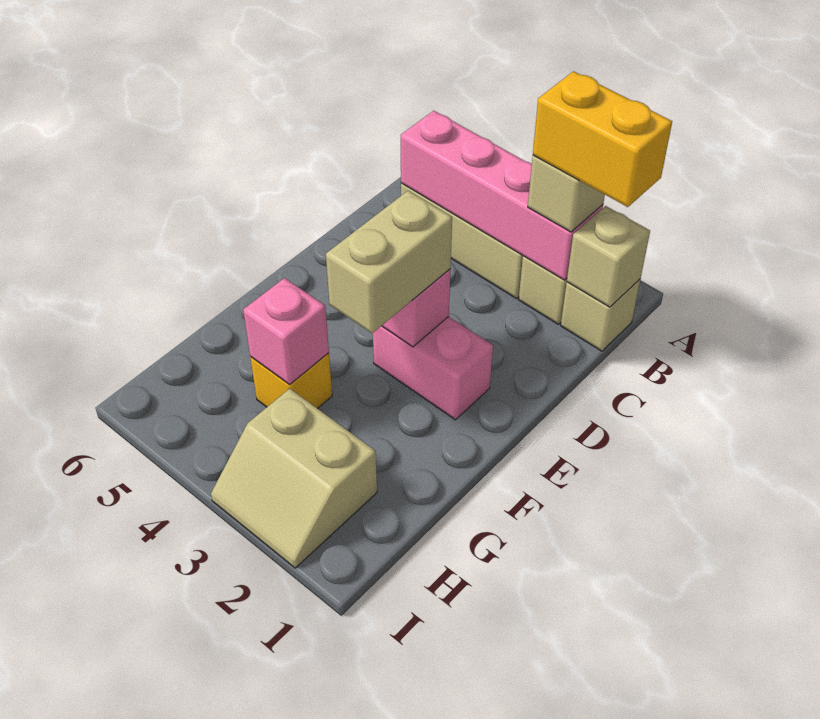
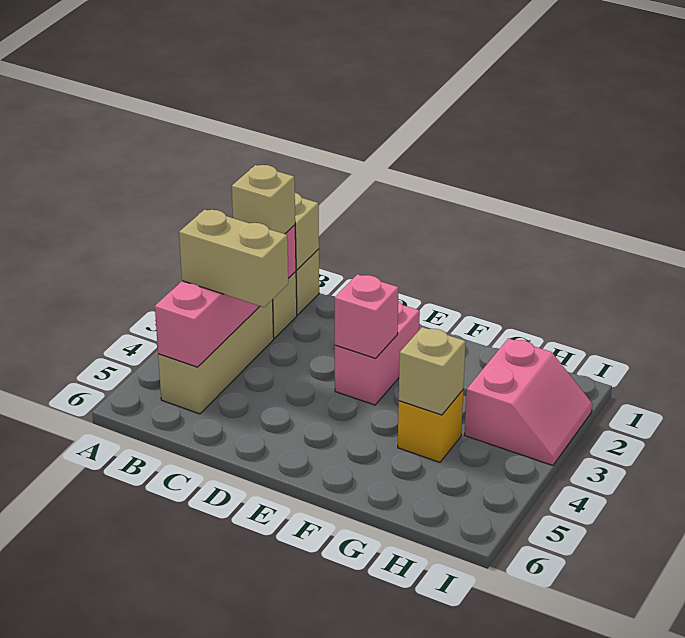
yellow 1x2 brick [533,71,672,207] -> none
tan 1x2 brick [326,191,452,333] -> tan 1x2 brick moved to [179,209,288,307]
pink 1x1 brick [243,278,329,384] -> tan 1x1 brick [399,327,466,415]
tan 2x2 slope [211,389,377,568] -> pink 2x2 slope [464,338,592,465]

